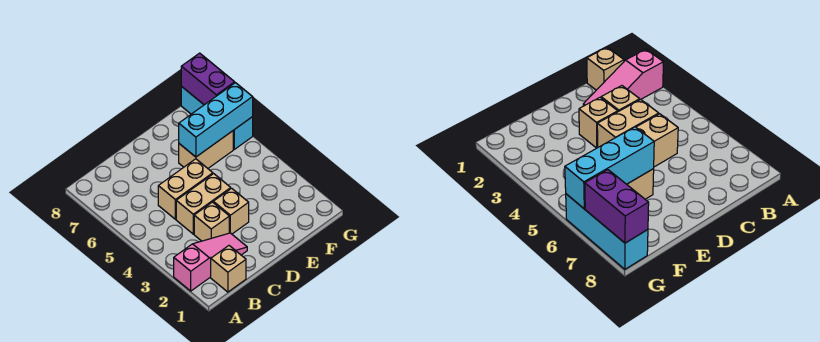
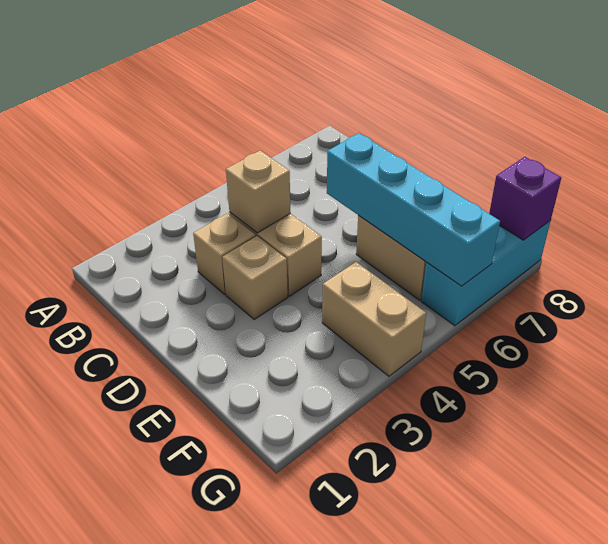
pink 1x3 slope [174,233,247,291] -> none
tan 1x1 brick [211,246,246,292] -> tan 1x1 brick moved to [226,151,291,233]
tan 1x2 brick [158,159,213,219] -> tan 1x2 brick moved to [322,262,426,376]
cyan 1x3 brick [179,83,253,157] -> cyan 1x4 brick [327,133,500,286]
purple 1x2 brick [181,53,235,105] -> purple 1x1 brick [489,157,561,240]

